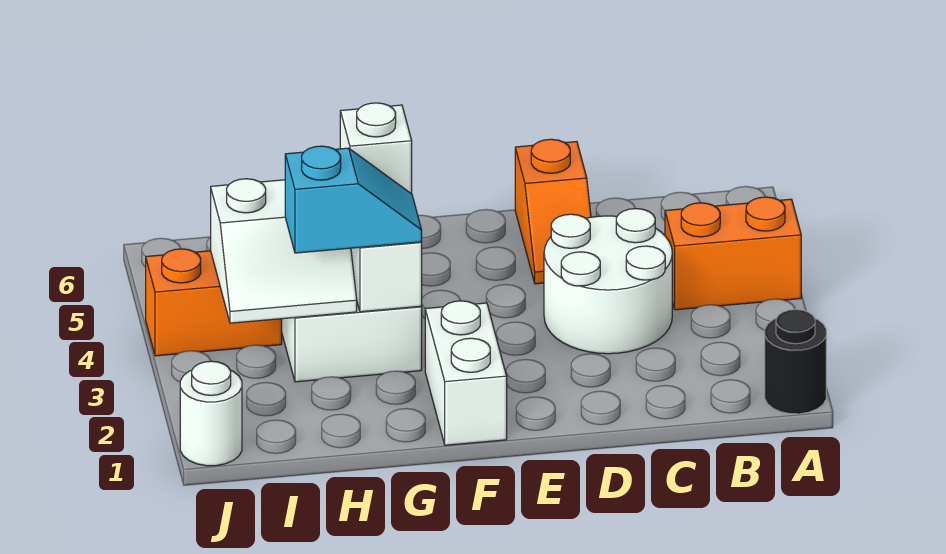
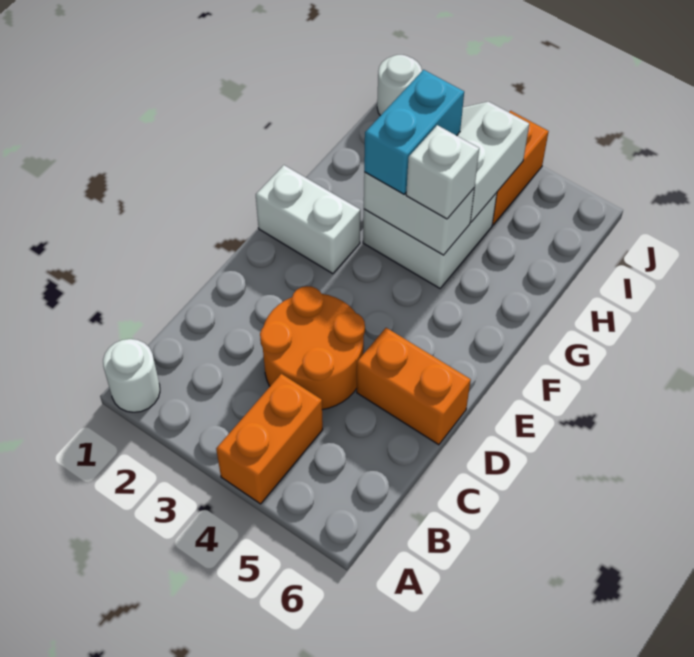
black 1x1 round brick [765,310,826,414] -> white 1x1 round brick [103,339,160,412]
white 2x2 round brick [544,209,672,354] -> orange 2x2 round brick [260,286,365,410]
orange 1x2 slope [515,139,591,284] -> orange 1x2 brick [357,328,471,445]
cyan 1x2 slope [285,146,422,253] -> cyan 1x2 brick [364,70,464,194]

